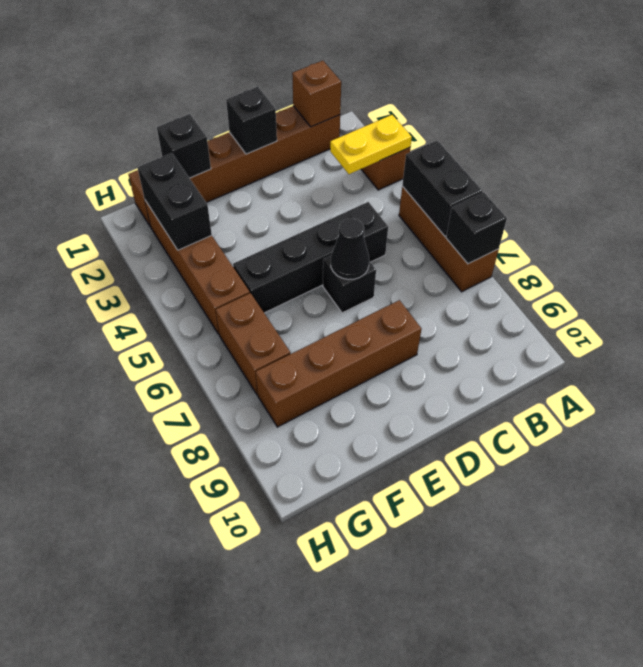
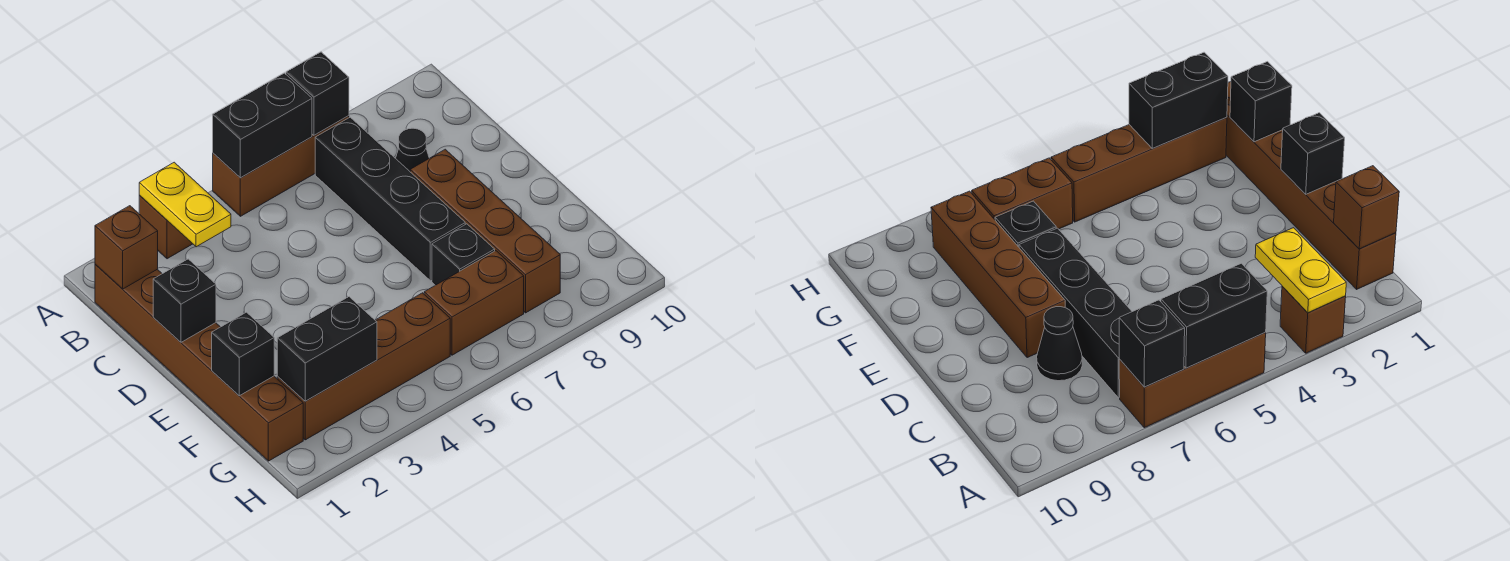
black 1x4 brick [233,202,388,313] -> black 1x4 brick moved to [315,117,465,281]
black 1x1 brick [323,255,376,313] -> black 1x1 brick moved to [432,224,495,285]
black 1x1 cone [331,218,369,280] -> black 1x1 cone moved to [396,128,429,171]

